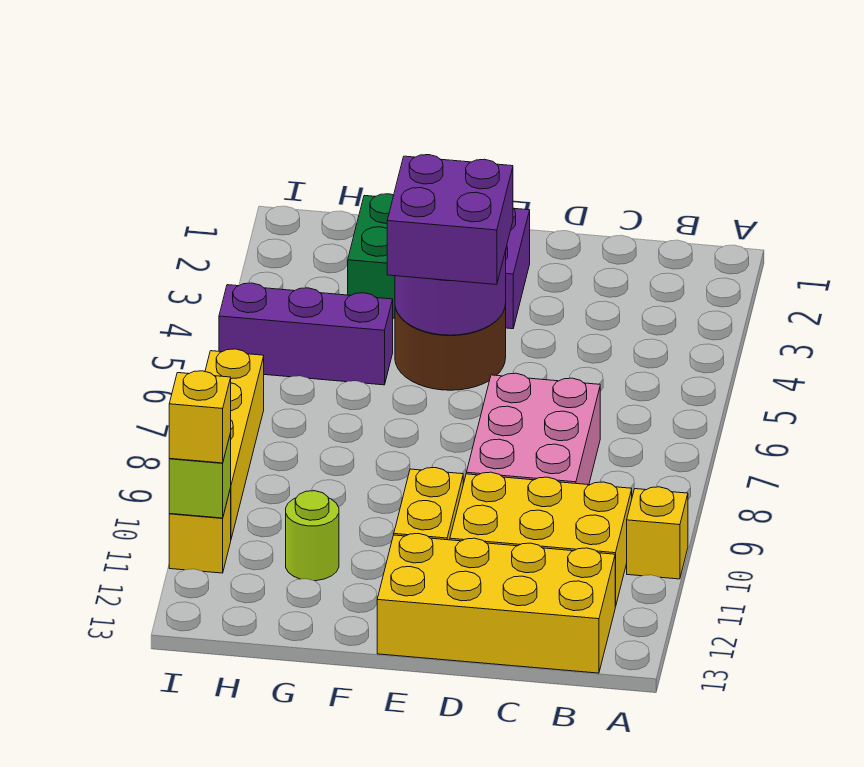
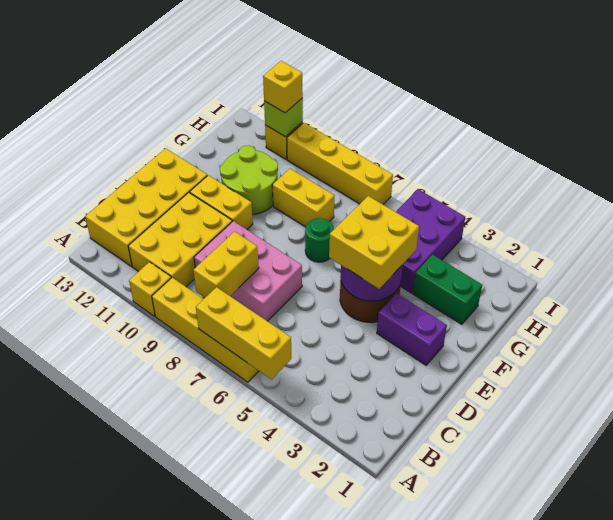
none -> yellow 1x3 brick [196,287,291,379]
none -> yellow 1x4 brick [152,278,259,382]
none -> yellow 1x2 brick [193,232,259,298]
purple 2x2 brick [387,155,513,285] -> yellow 2x2 brick [329,196,419,289]
none -> green 1x1 round brick [305,218,334,262]
purple 1x3 brick [219,283,393,385] -> purple 2x3 brick [396,189,465,293]
none -> yellow 1x2 brick [272,169,334,227]
lime 1x1 round brick [286,491,339,581] -> lime 2x2 round brick [220,145,278,215]

